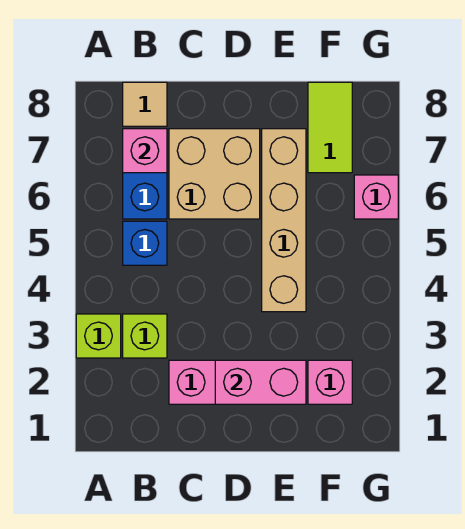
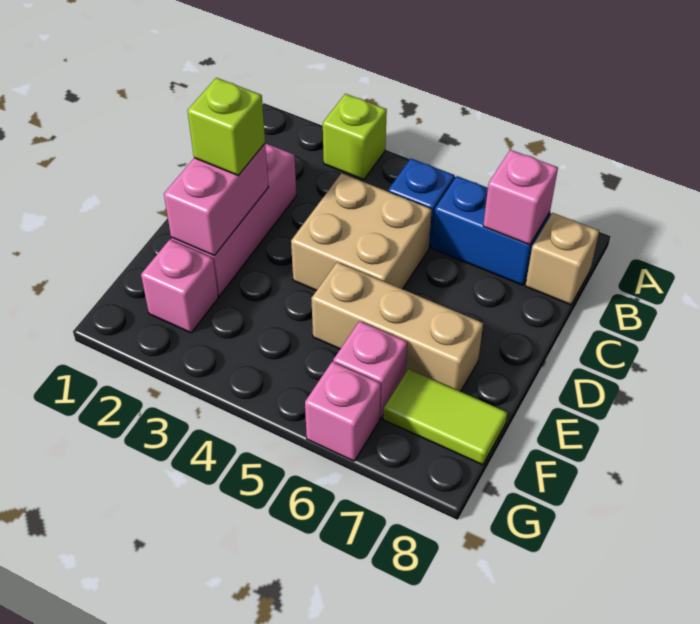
lime 1x1 brick [123,314,167,358] -> lime 1x1 brick moved to [187,78,265,176]
tan 1x1 tile [123,82,167,126] -> tan 1x1 brick [525,213,599,305]
tan 2x2 brick [169,129,260,219] -> tan 2x2 brick moved to [291,173,432,291]
tan 1x4 brick [262,129,306,312] -> tan 1x3 brick [311,262,483,392]
none -> pink 1x1 brick [333,321,407,419]

